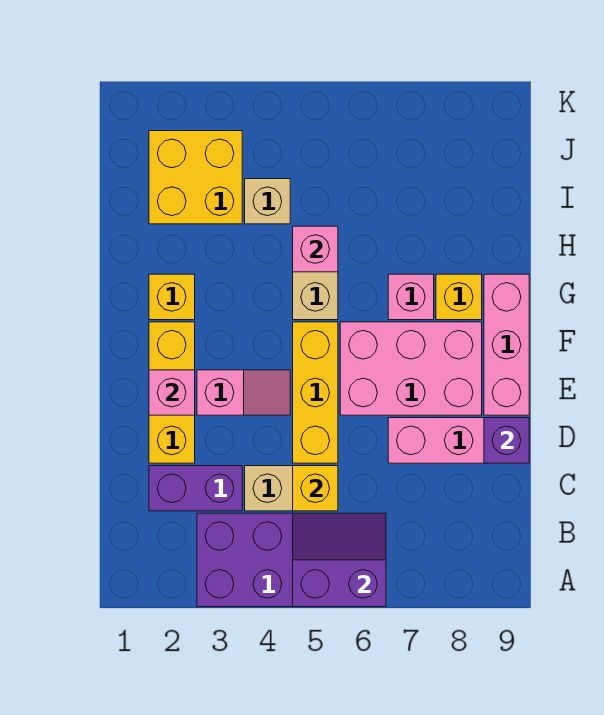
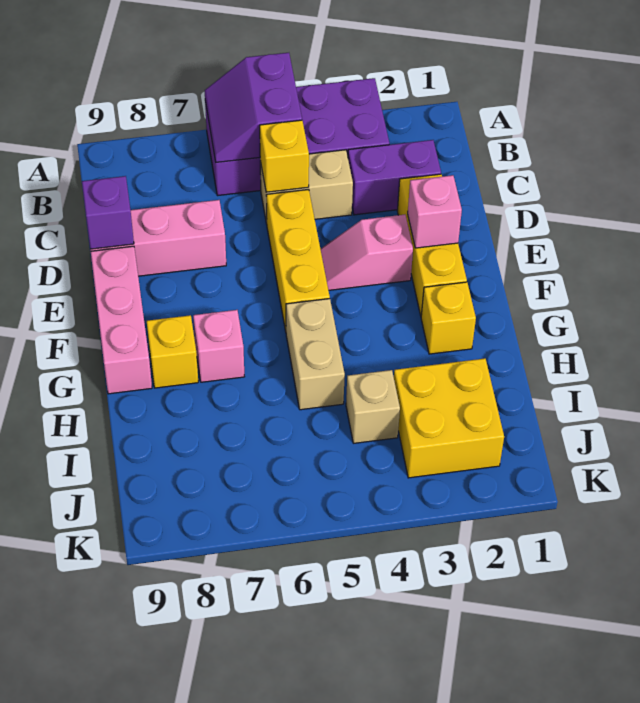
purple 2x2 slope [293,513,386,607] -> purple 2x2 slope turned to [205,53,302,162]
pink 2x3 brick [340,322,482,415] -> none
pink 1x1 brick [293,226,338,272] -> none

